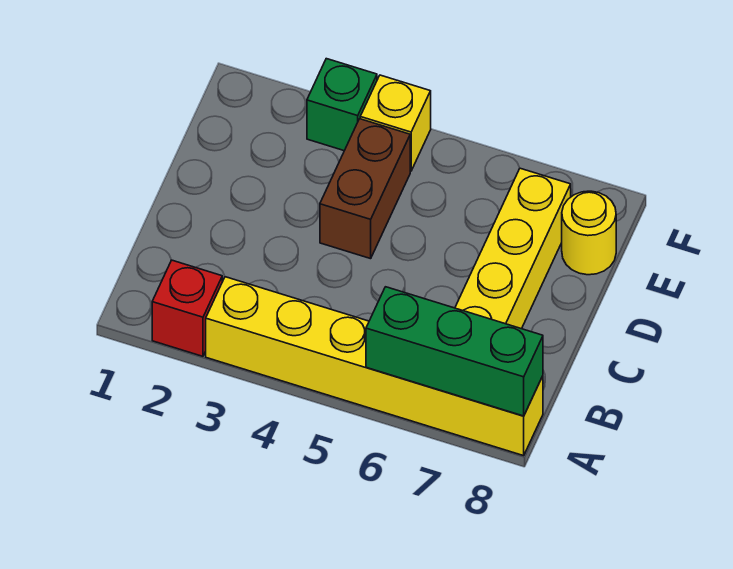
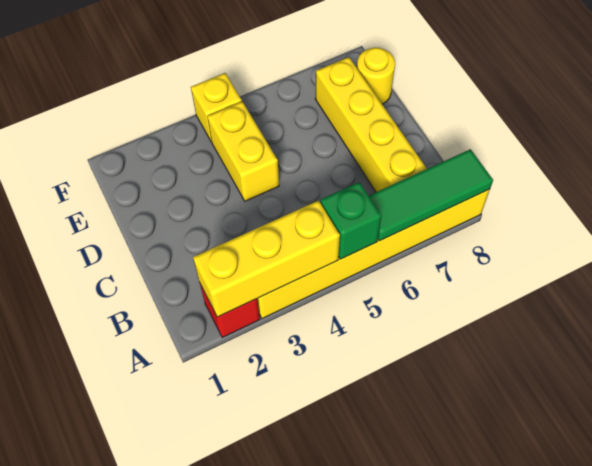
none -> yellow 1x3 brick [193,200,340,317]
green 1x3 brick [366,287,543,416] -> green 1x3 tile [369,149,493,241]
brown 1x2 brick [320,119,410,259] -> yellow 1x2 brick [207,102,279,201]
green 1x1 brick [307,59,377,151] -> green 1x1 brick moved to [321,182,381,259]

